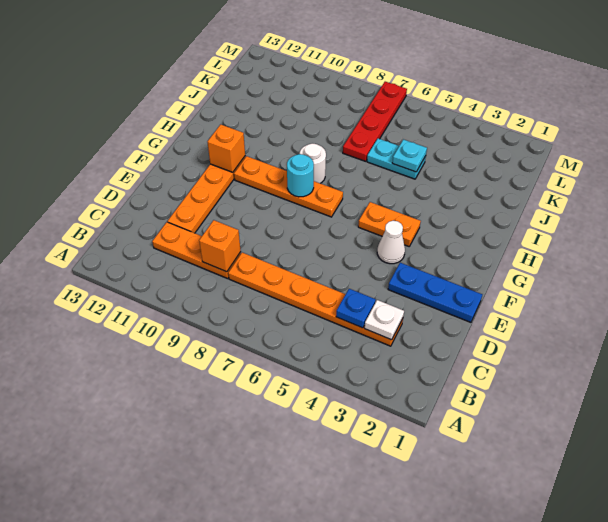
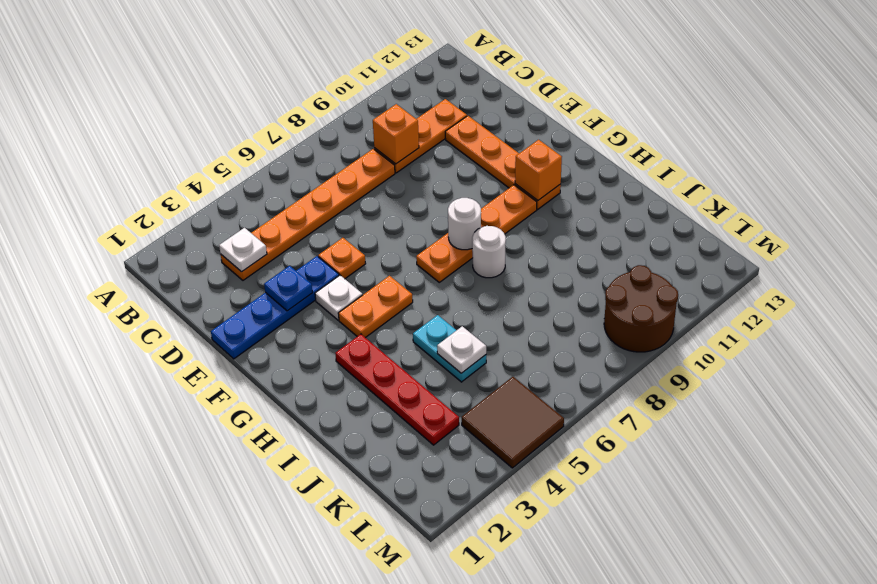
blue 1x1 plate [336,289,376,328] -> blue 1x1 plate moved to [264,266,313,311]
blue 1x3 plate [388,263,482,322] -> blue 1x4 plate [211,256,339,359]
none -> orange 1x1 plate [318,238,366,279]
white 1x1 cone [377,221,405,264] -> white 1x1 plate [315,275,362,320]
cyan 1x1 round brick [287,154,314,197] -> white 1x1 round brick [448,198,481,250]
cyan 1x2 plate [367,139,426,179] -> cyan 1x2 plate turned to [413,315,486,382]
cyan 1x1 plate [392,139,427,172] -> white 1x1 plate [437,326,486,373]
red 1x4 plate [343,82,407,161] -> red 1x4 plate moved to [335,334,459,445]
none -> brown 2x2 tile [462,377,564,468]
none -> brown 2x2 round brick [604,265,678,352]

